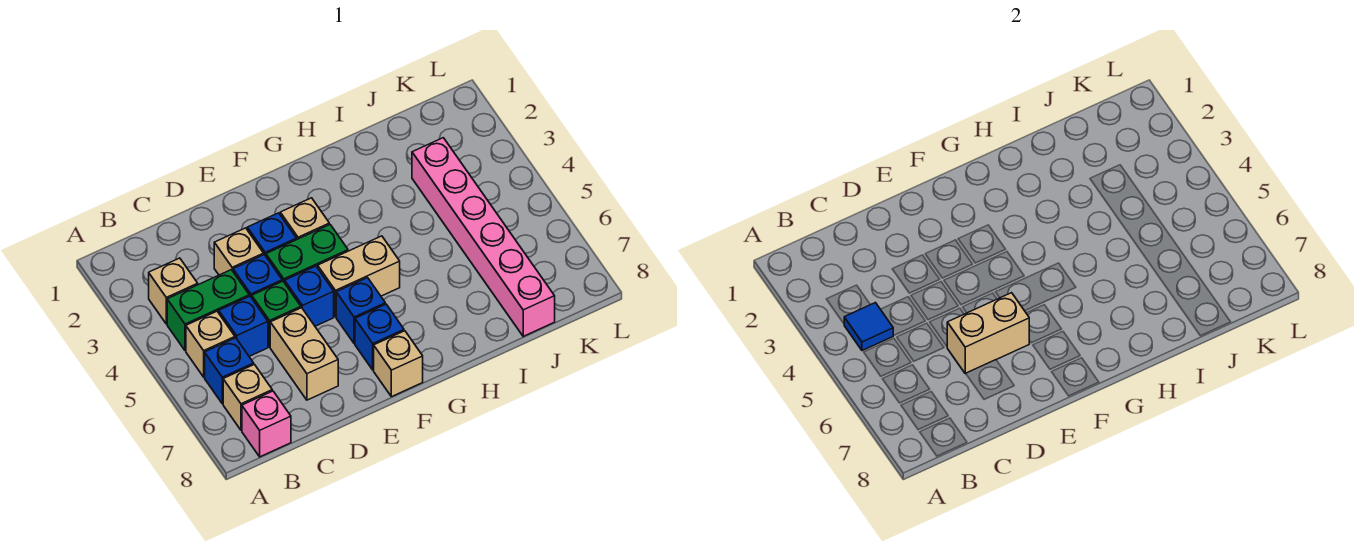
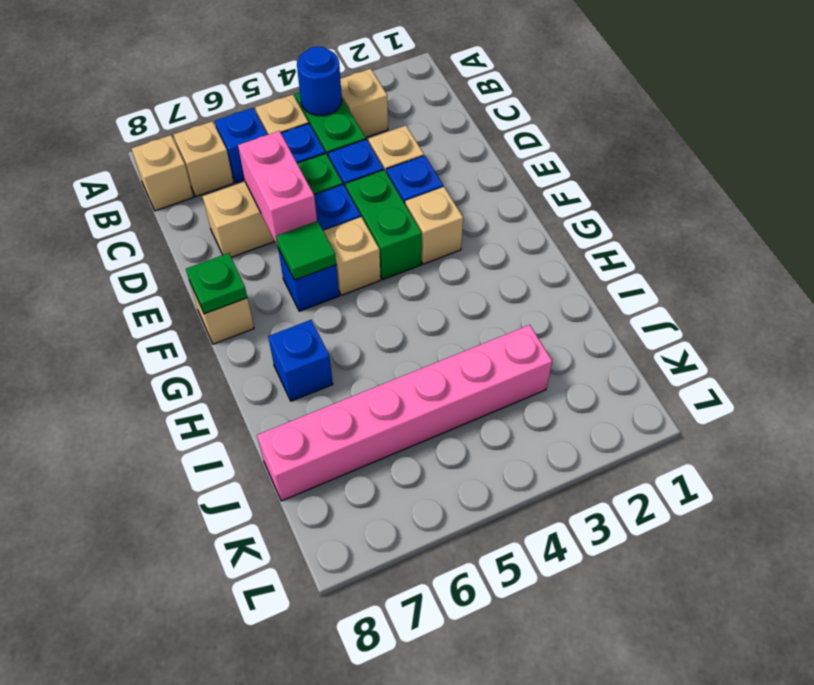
blue 1x1 tile [844,303,893,351] -> blue 1x1 round brick [297,47,342,116]
pink 1x1 brick [242,391,291,457] -> tan 1x1 brick [131,135,193,211]
tan 1x2 brick [947,293,1029,374] -> pink 1x2 brick [238,131,317,244]
tan 1x2 brick [318,236,400,317] -> tan 1x1 brick [323,217,381,295]
none -> green 1x1 tile [276,221,336,280]
blue 1x1 brick [355,304,404,370] -> blue 1x1 brick moved to [268,320,333,401]
none -> green 1x1 plate [186,253,247,314]

